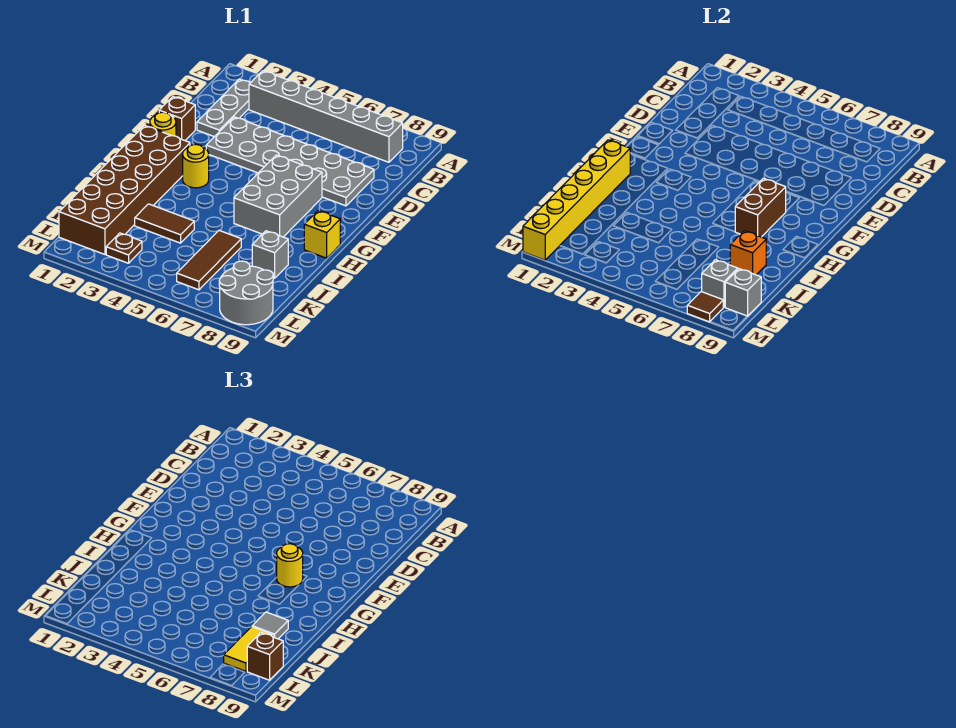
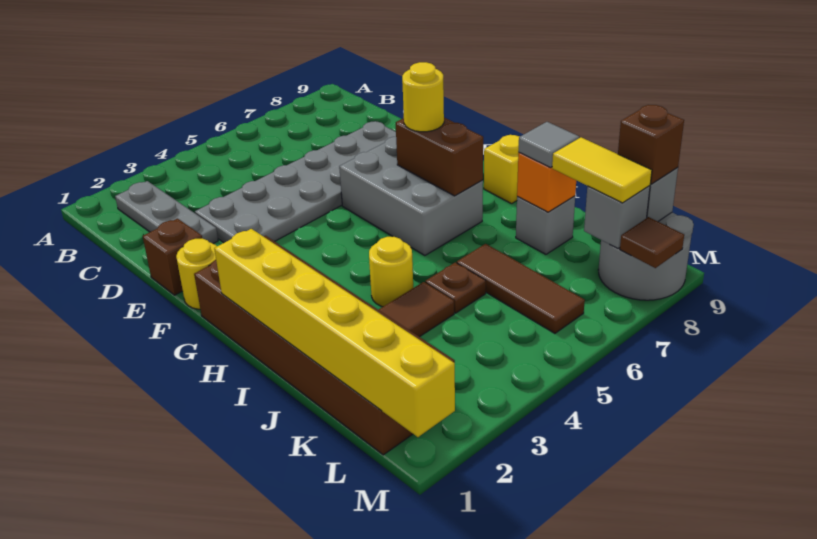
grey 1x6 brick [249,71,403,162] -> none
yellow 1x1 round brick [183,144,209,188] -> yellow 1x1 round brick moved to [369,237,413,307]
brown 1x1 plate [106,233,142,263] -> brown 1x1 plate moved to [425,262,486,313]

